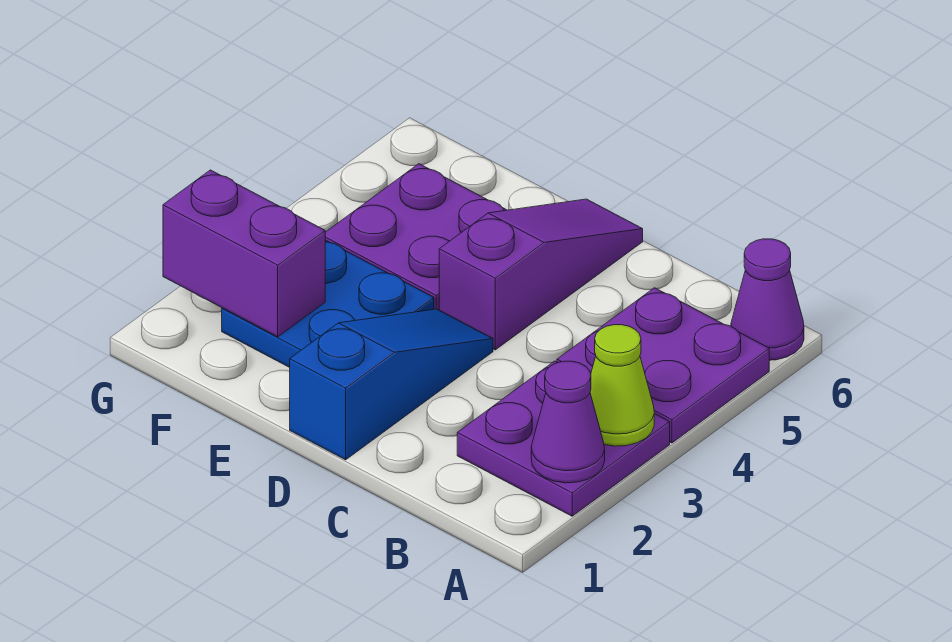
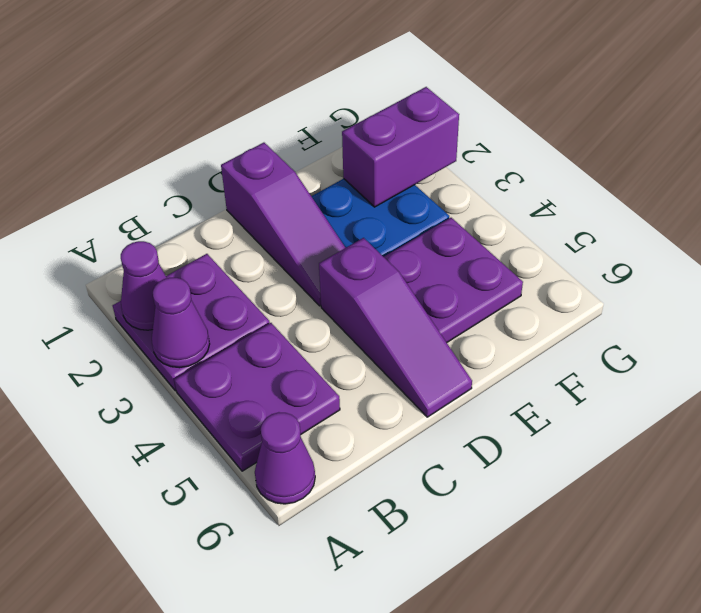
lime 1x1 cone [590,325,654,446] -> purple 1x1 cone [152,278,210,368]
blue 1x3 slope [290,309,493,460] -> purple 1x3 slope [221,143,345,306]

